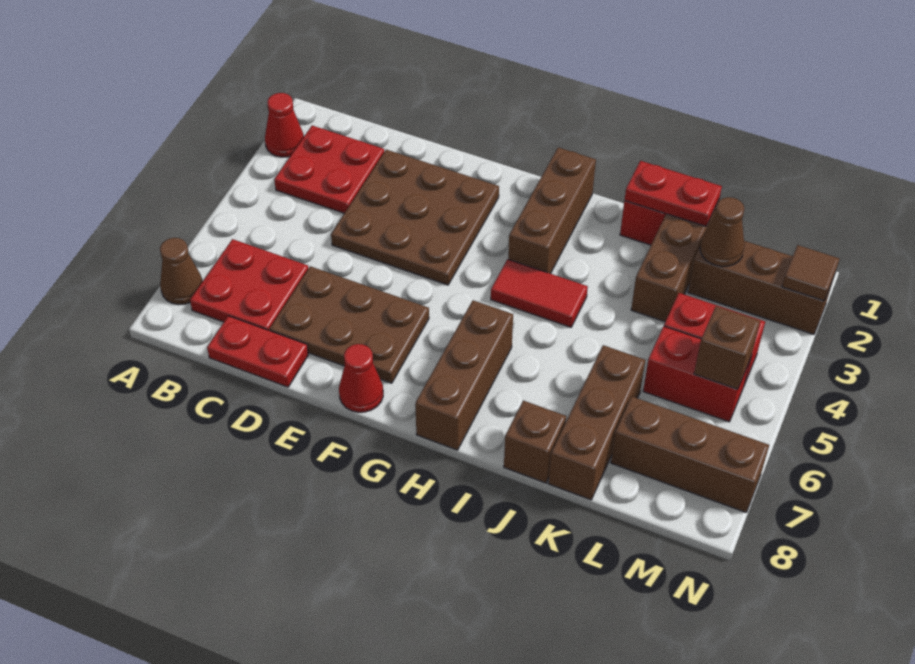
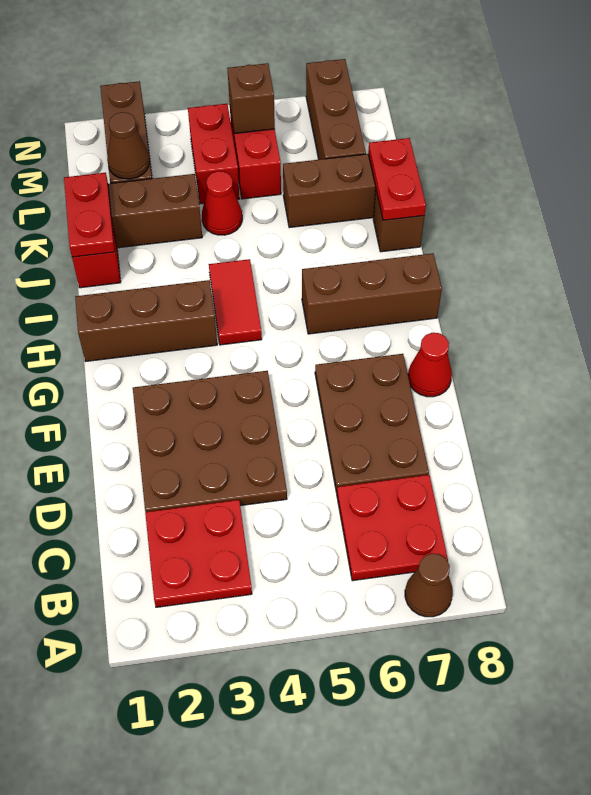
red 1x1 cone [265,93,304,157] -> red 1x1 cone moved to [202,171,242,235]
red 1x2 plate [207,316,308,387] -> red 1x2 plate moved to [368,138,426,220]
brown 1x1 tile [782,245,839,301] -> none

